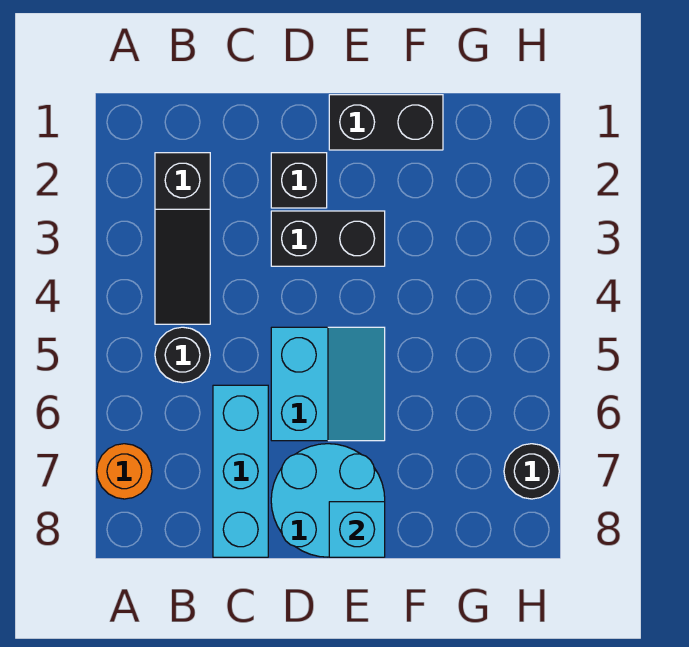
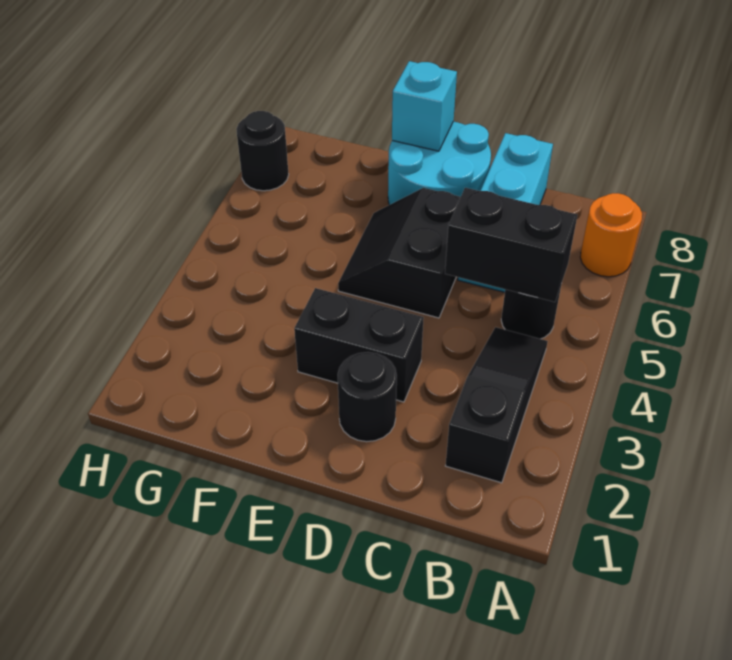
black 1x1 brick [271,153,327,208] -> black 1x1 round brick [338,352,397,442]
cyan 2x2 slope [271,327,385,441] -> black 2x2 slope [338,188,460,318]
black 1x2 brick [329,95,443,150] -> black 1x2 brick moved to [445,188,577,302]

